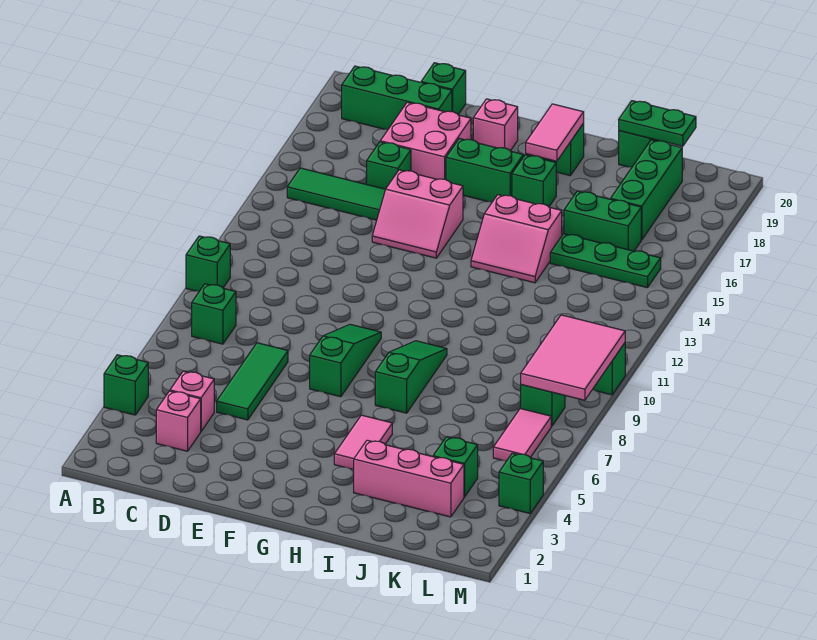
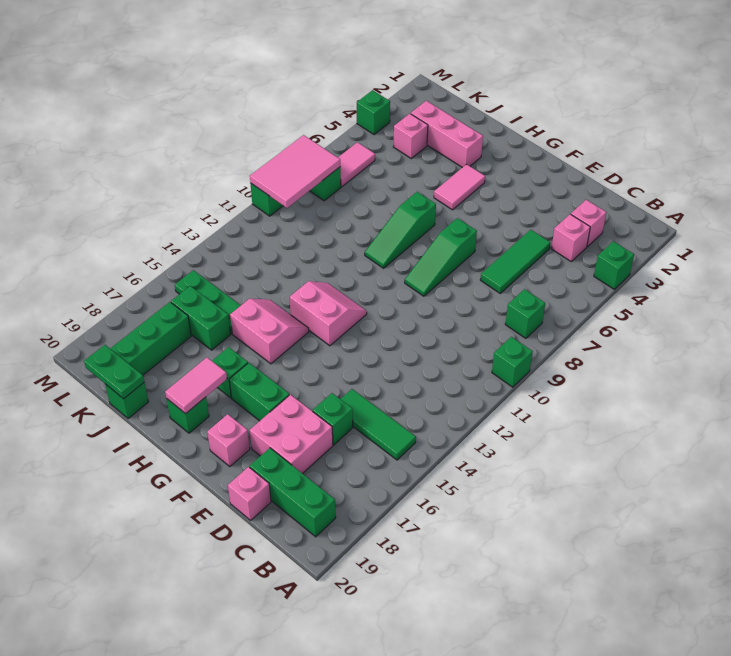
green 1x1 brick [421,63,466,114] -> pink 1x1 brick [228,467,271,520]
pink 2x2 slope [372,170,463,258] -> pink 2x2 slope moved to [290,281,367,346]
green 1x1 brick [433,437,478,497] -> pink 1x1 brick [394,114,428,158]

